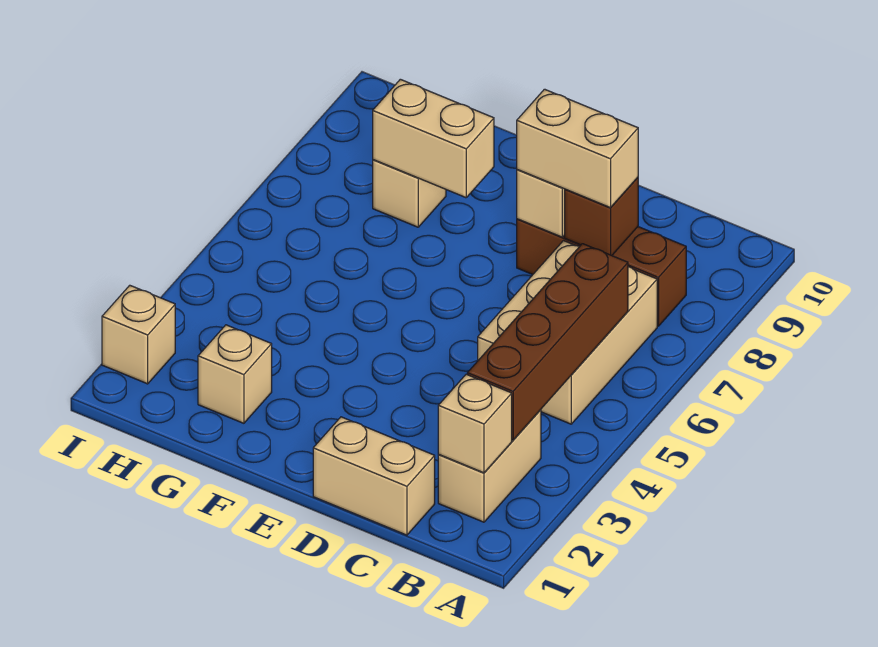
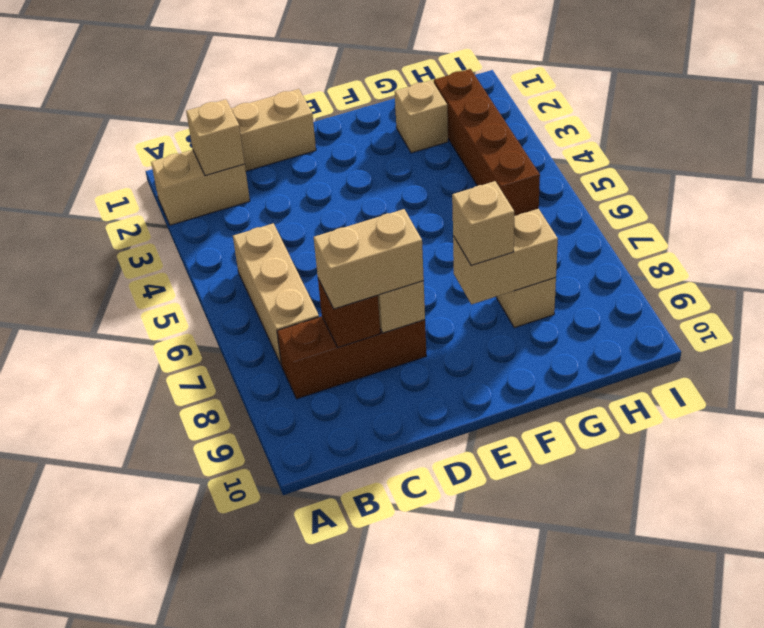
tan 1x2 brick [438,410,541,522] -> tan 1x2 brick turned to [151,150,250,225]
brown 1x4 brick [467,244,628,440] -> brown 1x4 brick moved to [434,69,540,216]
tan 2x3 brick [478,241,657,424] -> tan 1x3 brick [233,223,319,364]
tan 1x1 brick [102,285,175,384] -> tan 1x1 brick moved to [452,181,514,265]

